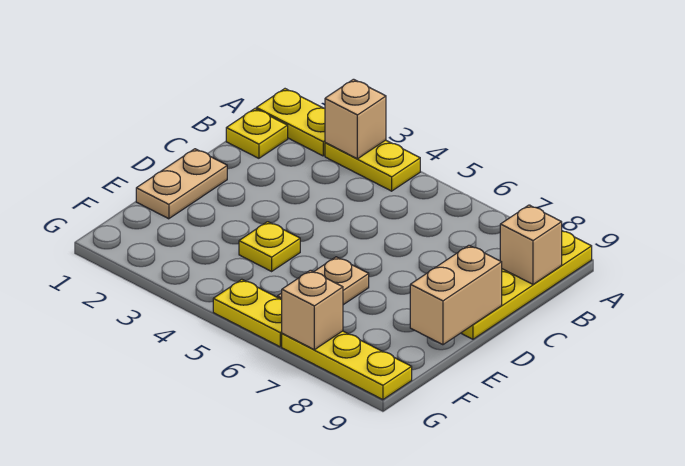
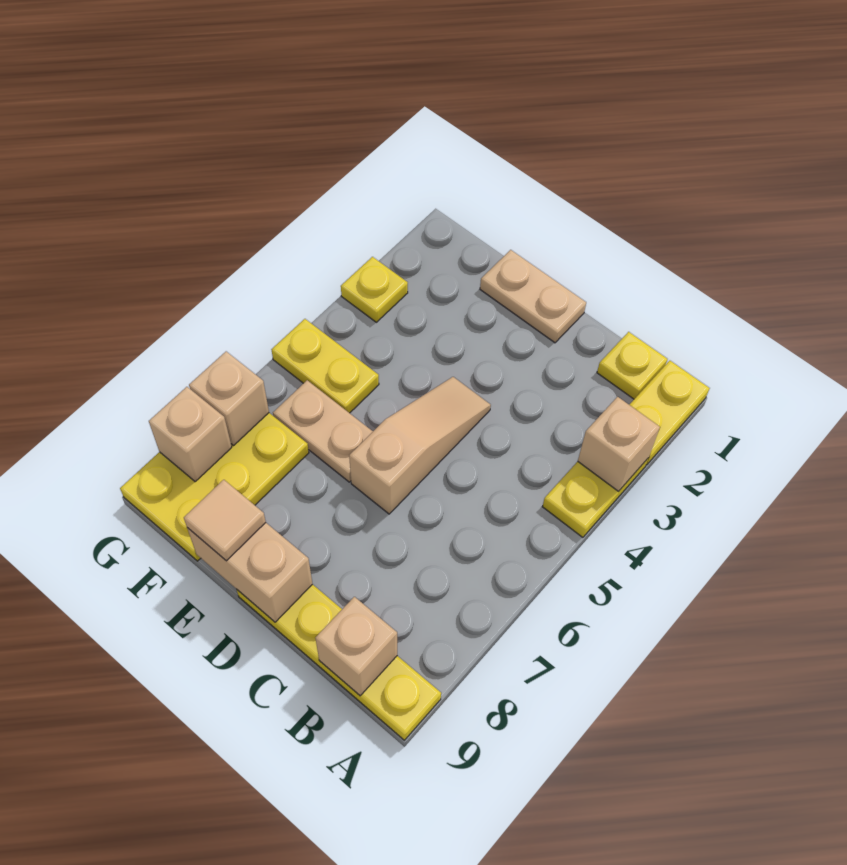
none -> tan 1x3 slope [349,377,491,514]
yellow 1x1 plate [239,222,300,271] -> yellow 1x1 plate moved to [341,257,408,322]
none -> tan 1x1 tile [184,480,266,561]
yellow 1x2 plate [213,279,282,347] -> yellow 1x2 plate turned to [271,319,379,413]
yellow 1x3 plate [282,331,412,400] -> yellow 2x3 plate [120,413,309,561]
none -> tan 1x1 brick [149,387,232,482]

